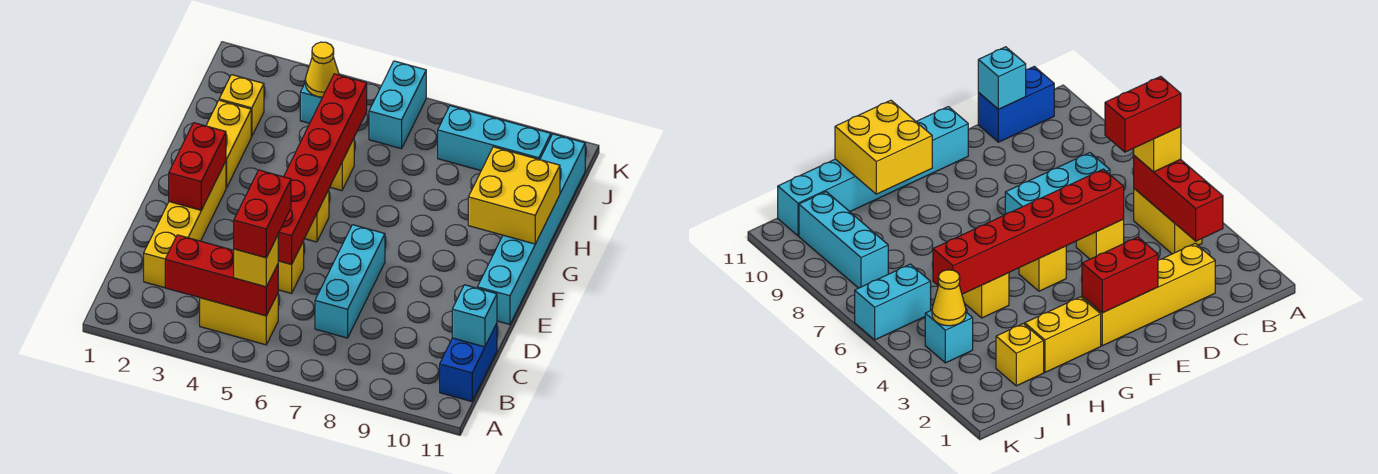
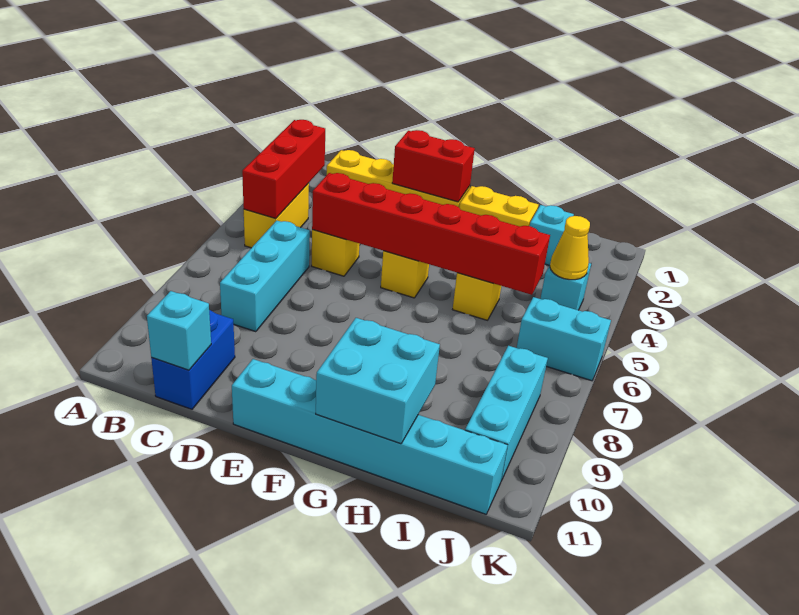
yellow 1x1 brick [234,235,278,287] -> none
red 1x2 brick [234,170,291,258] -> none
blue 1x2 brick [440,323,497,402] -> blue 1x2 brick turned to [151,310,235,409]
cyan 1x3 brick [315,225,385,338] -> cyan 1x3 brick turned to [220,221,310,332]
yellow 2x2 brick [468,147,560,244] -> cyan 2x2 brick [316,318,440,444]
yellow 1x1 brick [219,75,264,137] -> cyan 1x1 brick [530,205,574,265]

